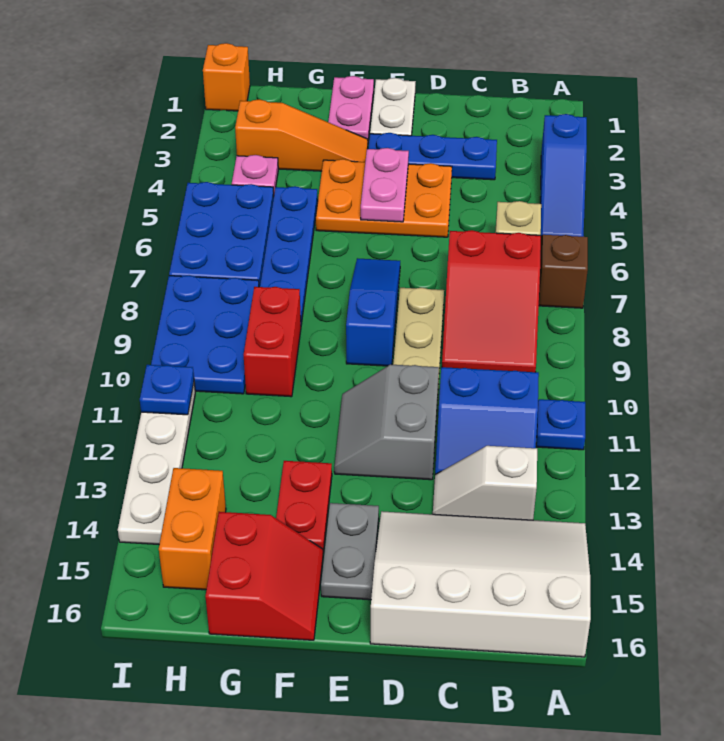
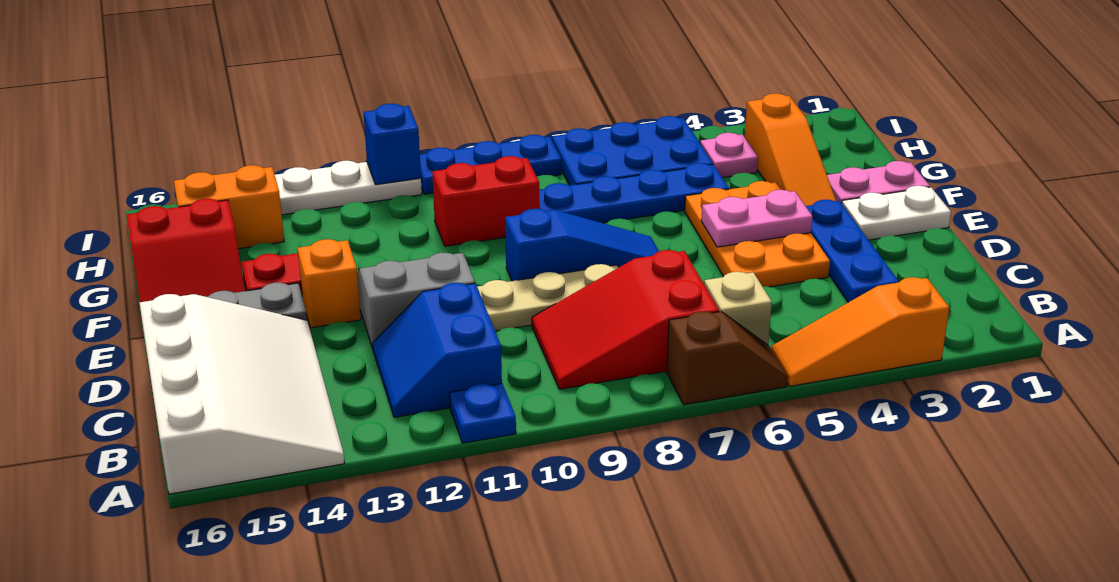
blue 1x3 slope [540,114,587,237] -> orange 1x3 slope [771,277,949,386]
white 1x2 slope [433,446,537,520] -> none
blue 2x3 plate [151,275,259,394] -> blue 1x3 plate [420,135,562,194]
orange 1x1 brick [203,43,250,111] -> orange 1x1 brick moved to [298,239,361,328]
blue 1x1 plate [140,365,194,415] -> blue 1x1 brick [364,104,421,185]

